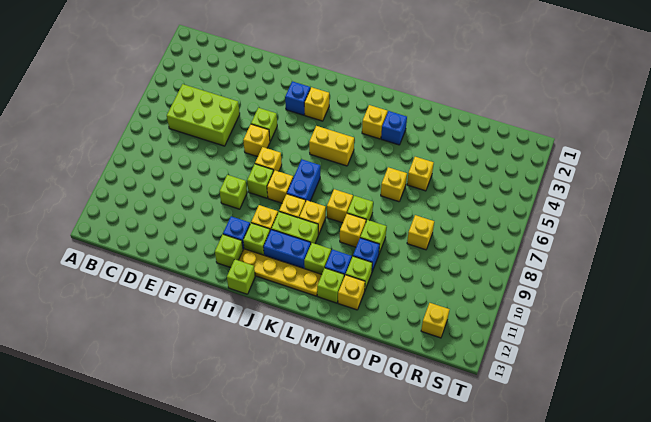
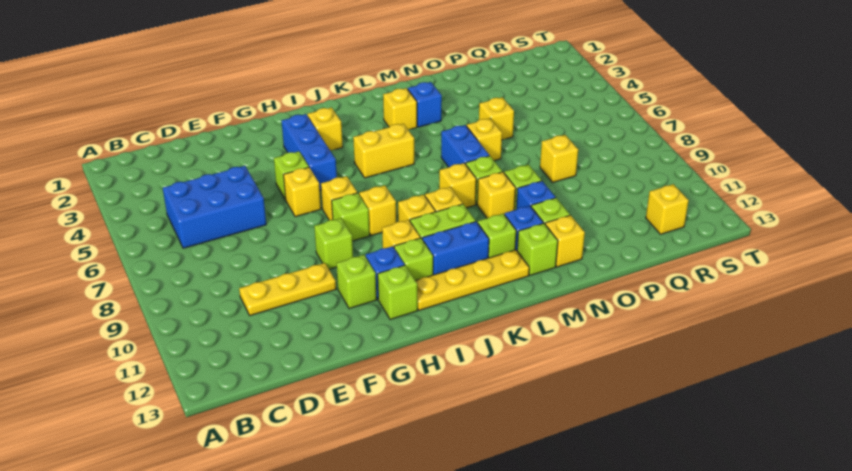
lime 2x3 brick [167,84,240,146] -> blue 2x3 brick [163,166,266,248]
none -> yellow 1x3 plate [239,263,336,316]
blue 1x1 brick [285,81,310,115] -> blue 1x3 brick [282,114,337,190]
lime 1x1 brick [227,259,255,294] -> lime 1x1 brick moved to [337,255,377,309]
blue 1x2 brick [287,159,320,201] -> blue 1x2 brick moved to [441,125,489,167]

